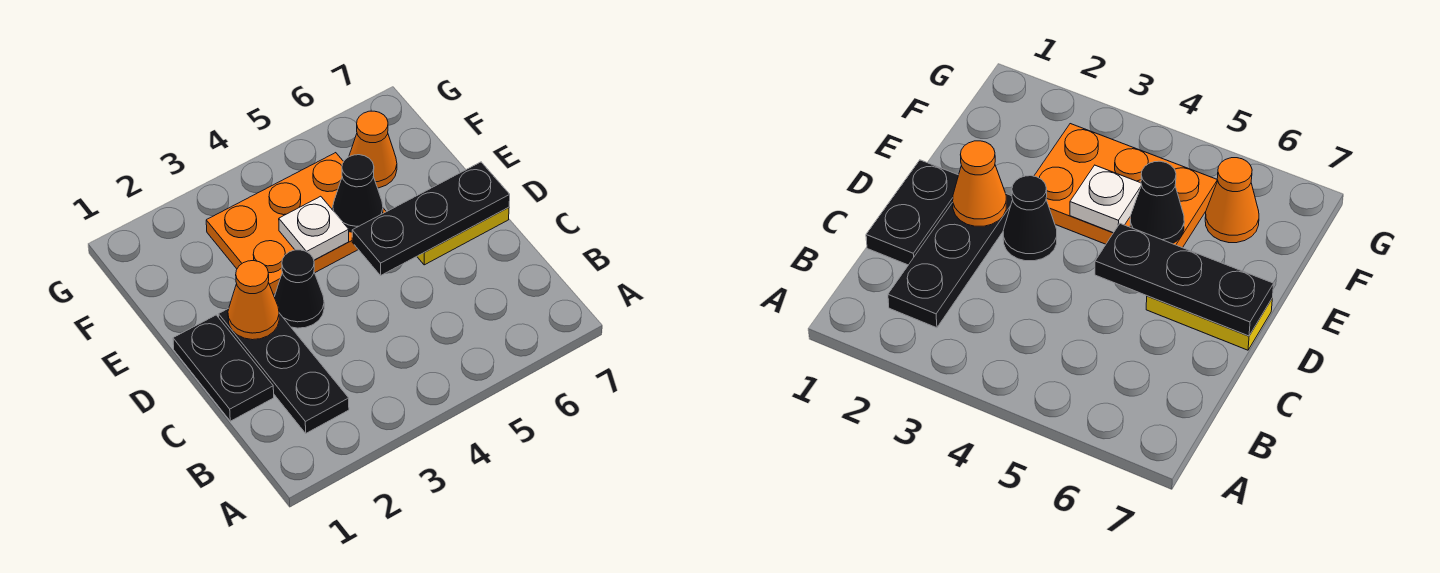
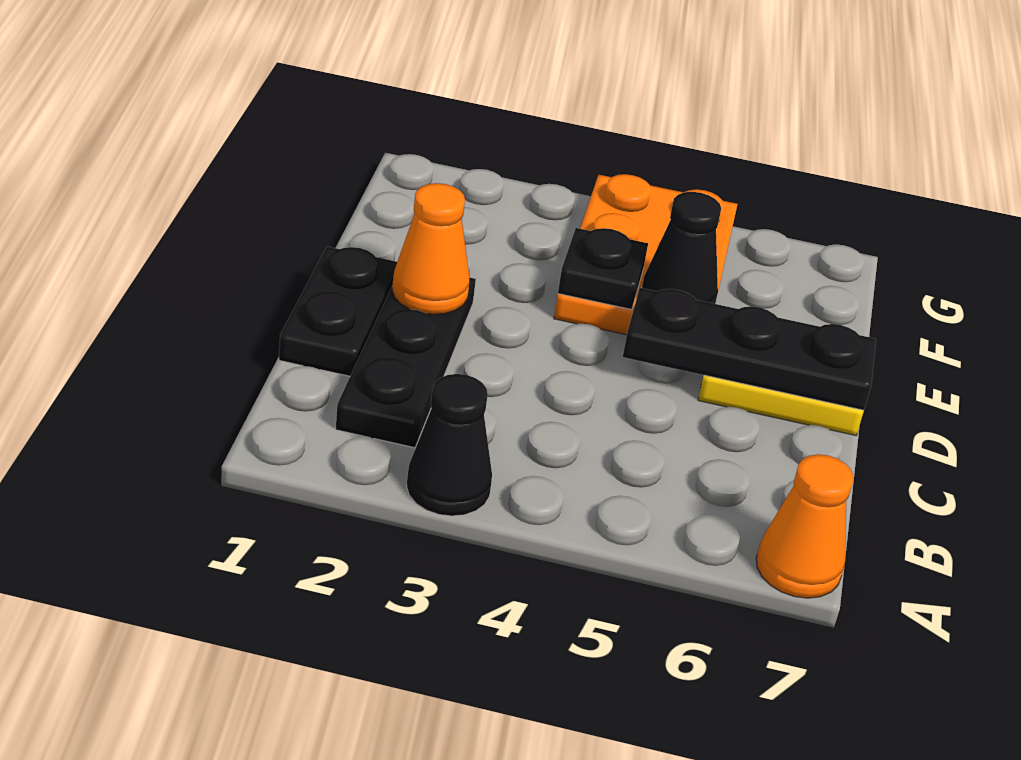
black 1x1 cone [275,250,324,328] -> black 1x1 cone moved to [406,374,492,516]
orange 2x3 plate [206,153,386,295] -> orange 2x3 plate turned to [554,174,738,335]
white 1x1 plate [279,196,349,260] -> black 1x1 plate [558,228,648,310]
orange 1x1 cone [349,111,397,188] -> orange 1x1 cone moved to [756,454,854,598]

